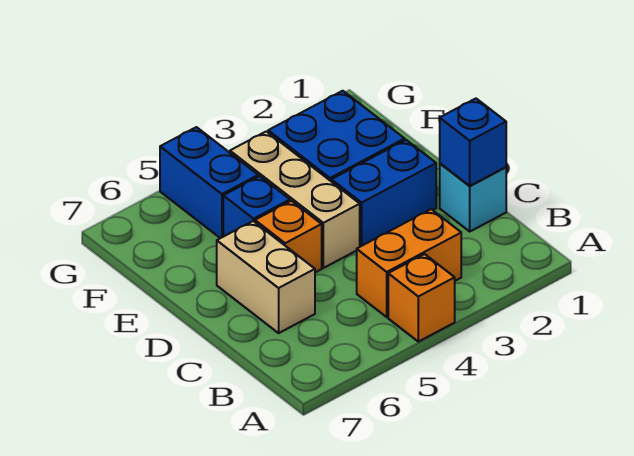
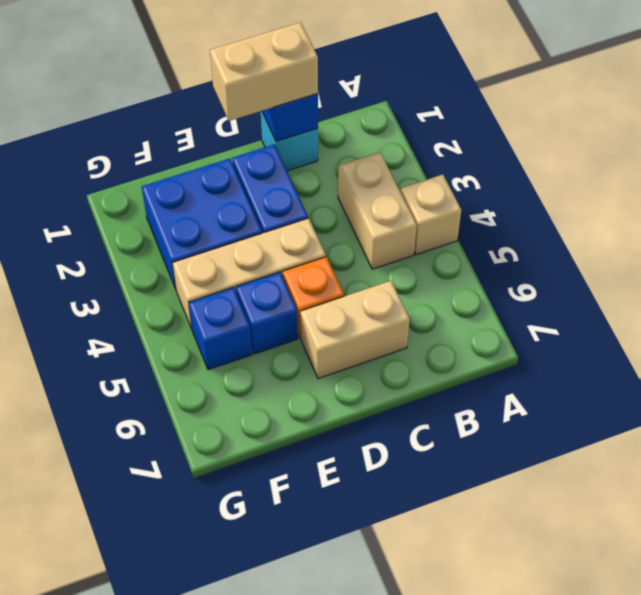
orange 1x1 brick [388,254,455,342] -> tan 1x1 brick [401,175,461,255]
orange 1x2 brick [357,209,461,317] -> tan 1x2 brick [338,152,417,269]
none -> tan 1x2 brick [210,22,318,121]
blue 1x2 brick [160,127,258,238] -> blue 1x1 brick [189,288,252,370]

